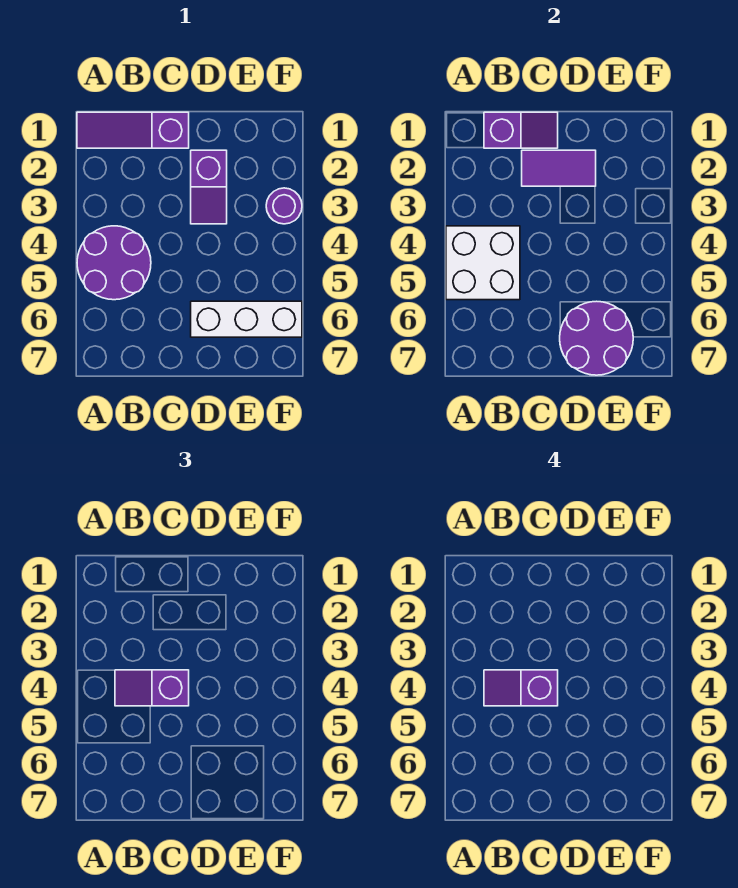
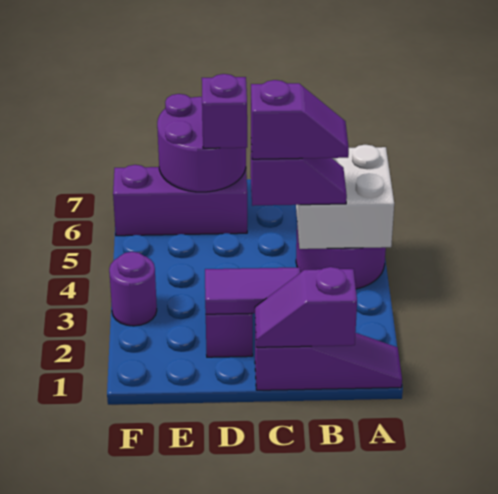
white 1x3 brick [191,301,302,337] -> purple 1x3 brick [113,165,247,236]
none -> purple 1x1 brick [202,74,247,148]

